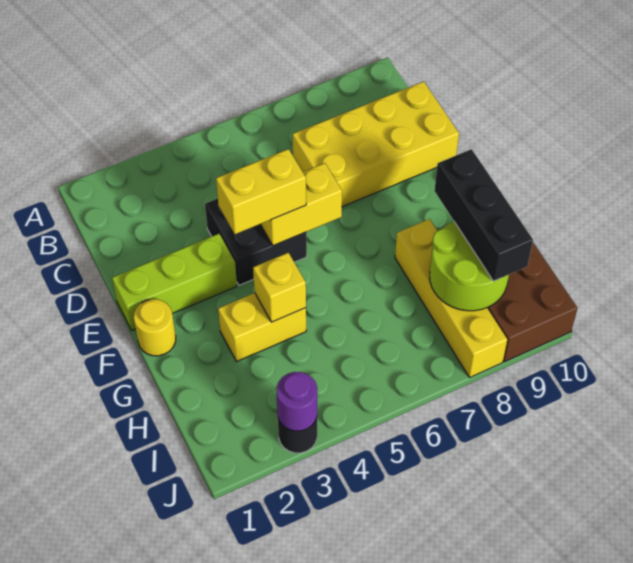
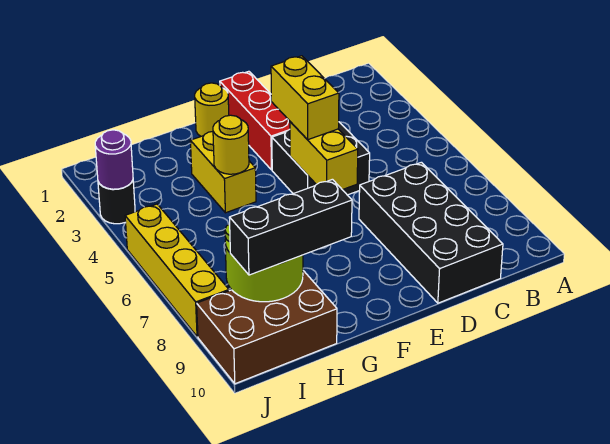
yellow 2x4 brick [292,81,459,207] -> black 2x4 brick [359,162,503,303]
lime 1x3 brick [112,234,237,330] -> red 1x3 brick [220,71,290,170]
yellow 1x1 brick [253,253,306,322] -> yellow 1x1 round brick [213,115,249,174]
yellow 1x4 brick [395,219,507,377] -> yellow 1x4 brick turned to [125,204,229,337]

